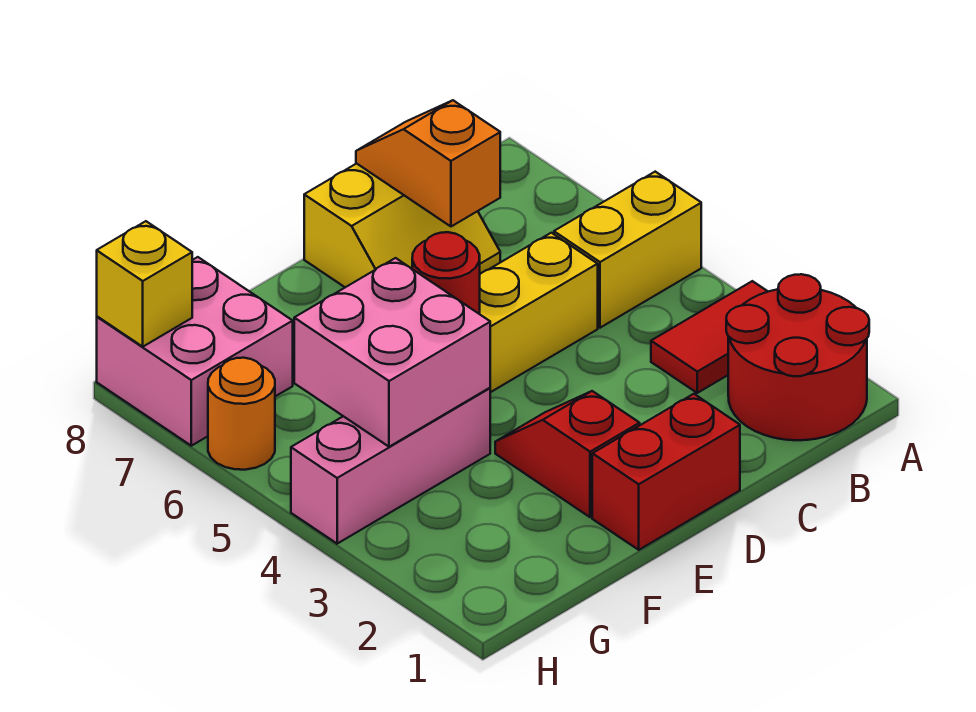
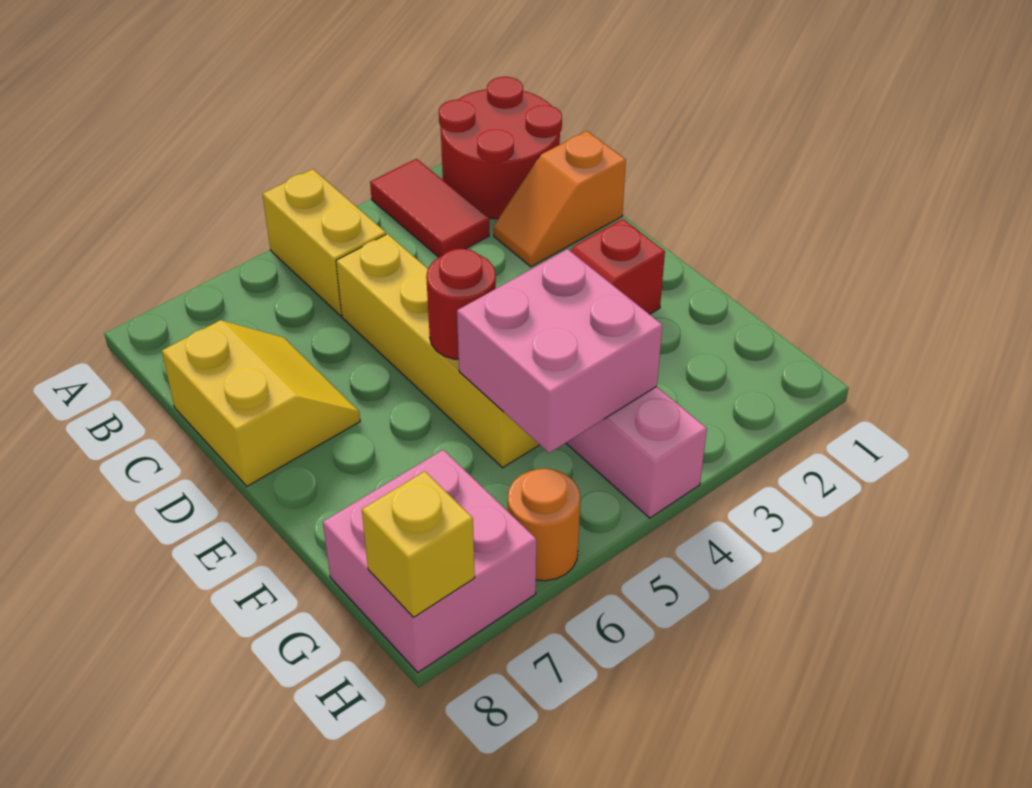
orange 1x2 slope [356,100,500,226] -> orange 1x2 slope moved to [494,131,626,267]
red 1x2 brick [592,394,740,550] -> none

